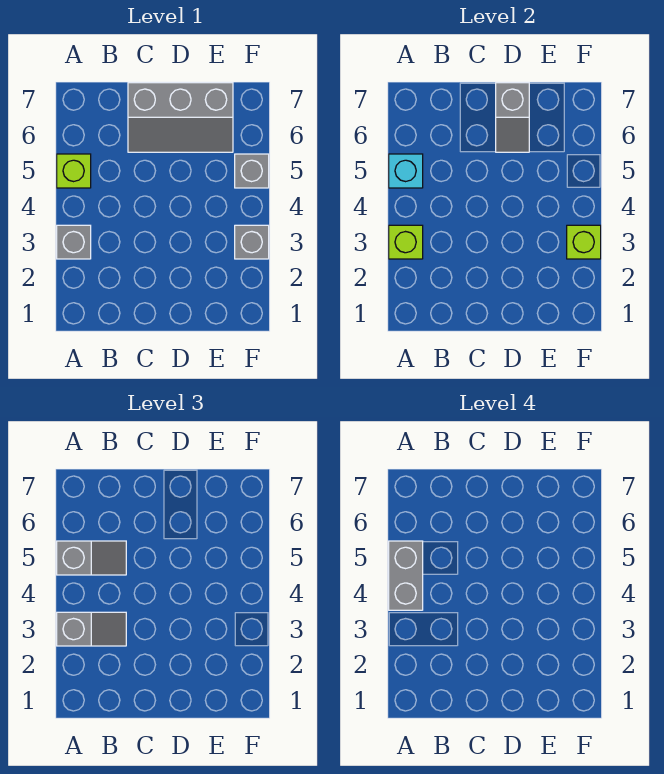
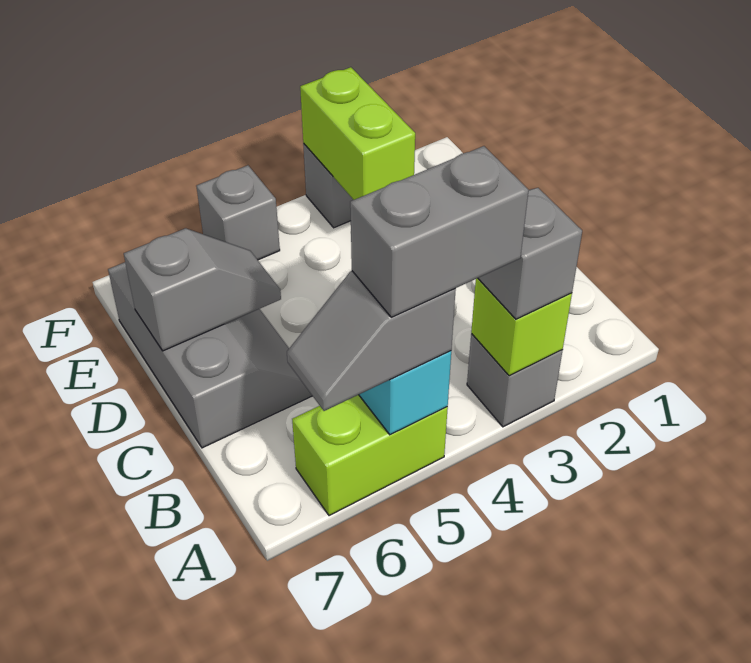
lime 1x1 brick [57,154,91,188] -> lime 1x2 brick [292,395,448,516]
grey 1x2 slope [57,541,126,575] -> grey 1x2 slope turned to [287,271,456,411]
lime 1x1 brick [567,225,601,259] -> lime 1x2 brick [300,67,415,200]

